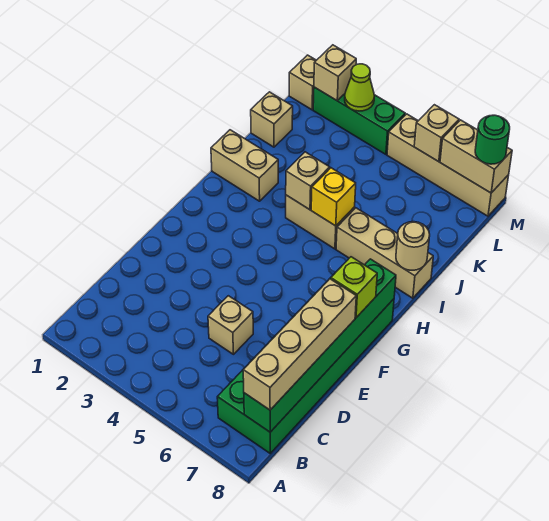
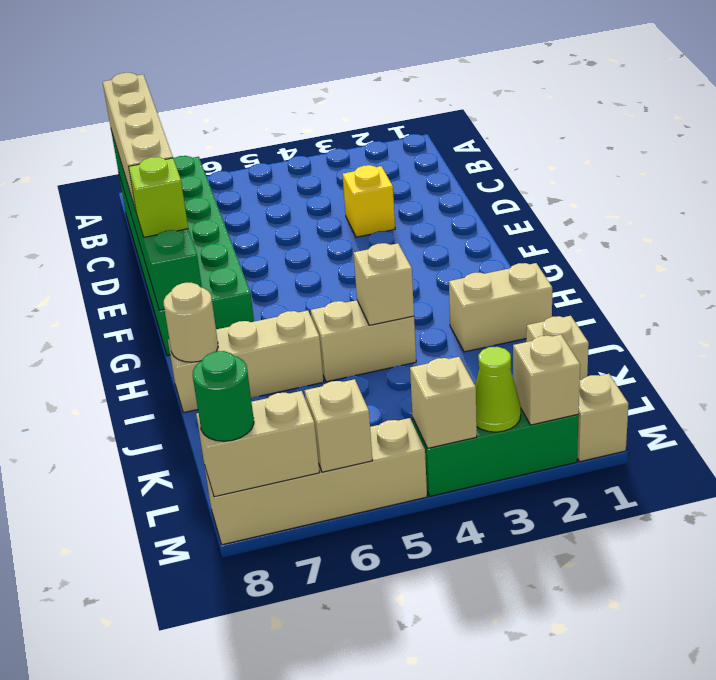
tan 1x1 brick [208,296,253,354] -> tan 1x1 brick moved to [410,357,477,448]
yellow 1x1 brick [311,168,356,226] -> yellow 1x1 brick moved to [343,165,395,237]

